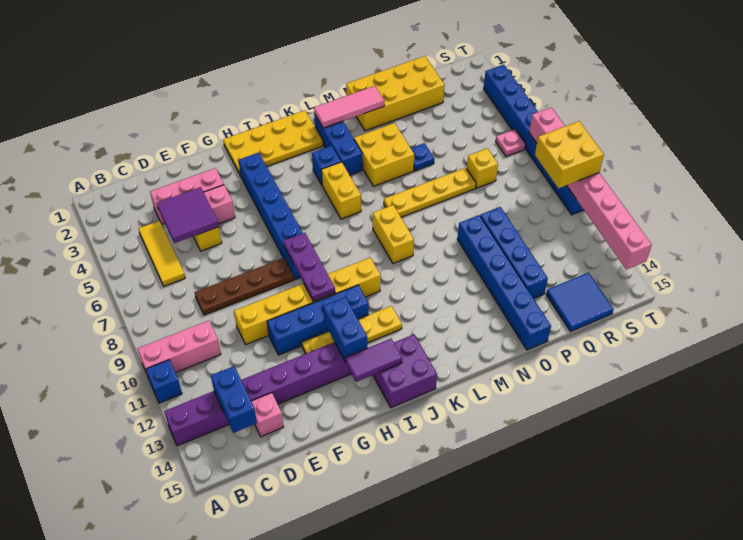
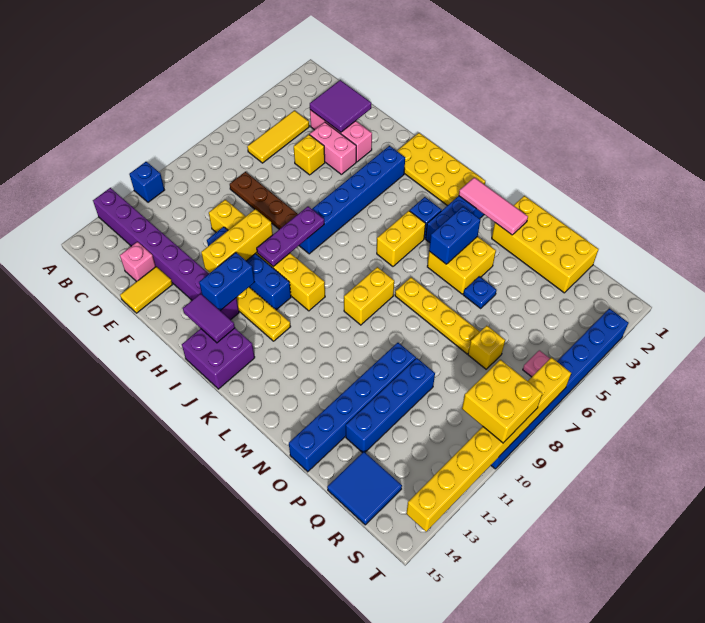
pink 1x3 brick [138,321,221,378] -> none
blue 1x2 brick [211,366,257,433] -> blue 1x2 brick moved to [429,207,480,264]
purple 2x2 tile [157,187,219,243] -> purple 2x2 tile moved to [310,80,371,132]
none -> yellow 1x2 tile [120,266,173,313]
none -> yellow 1x3 brick [201,209,273,273]
pink 1x8 brick [529,107,652,270] -> yellow 1x8 brick [406,357,571,532]

